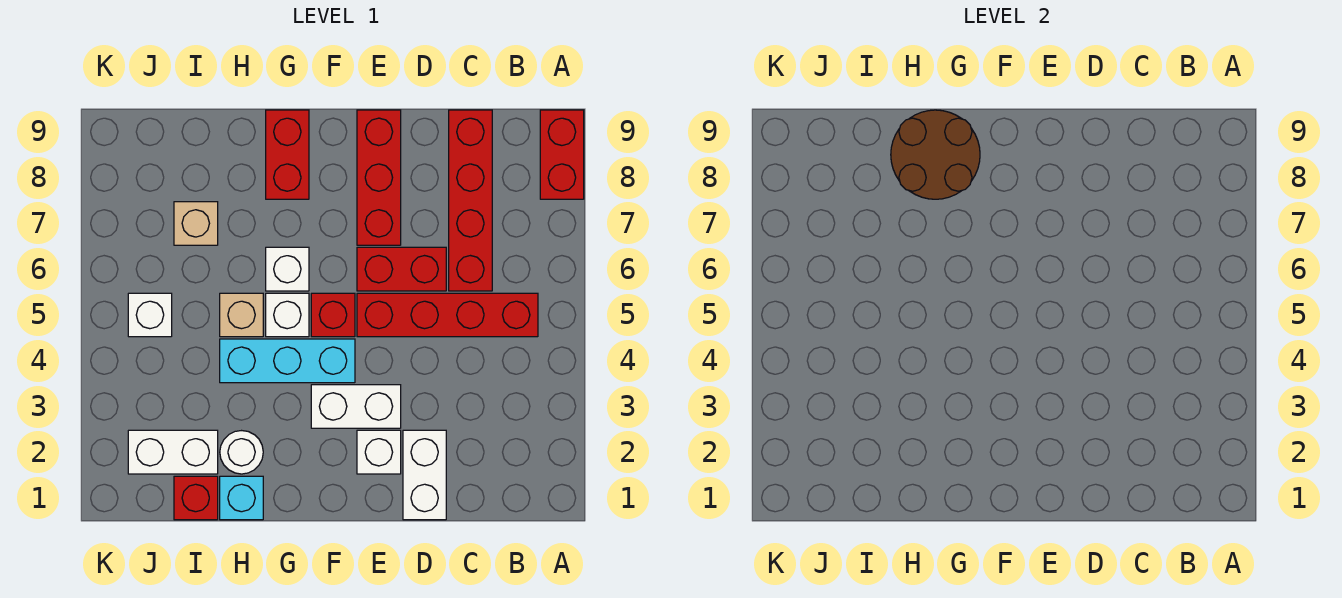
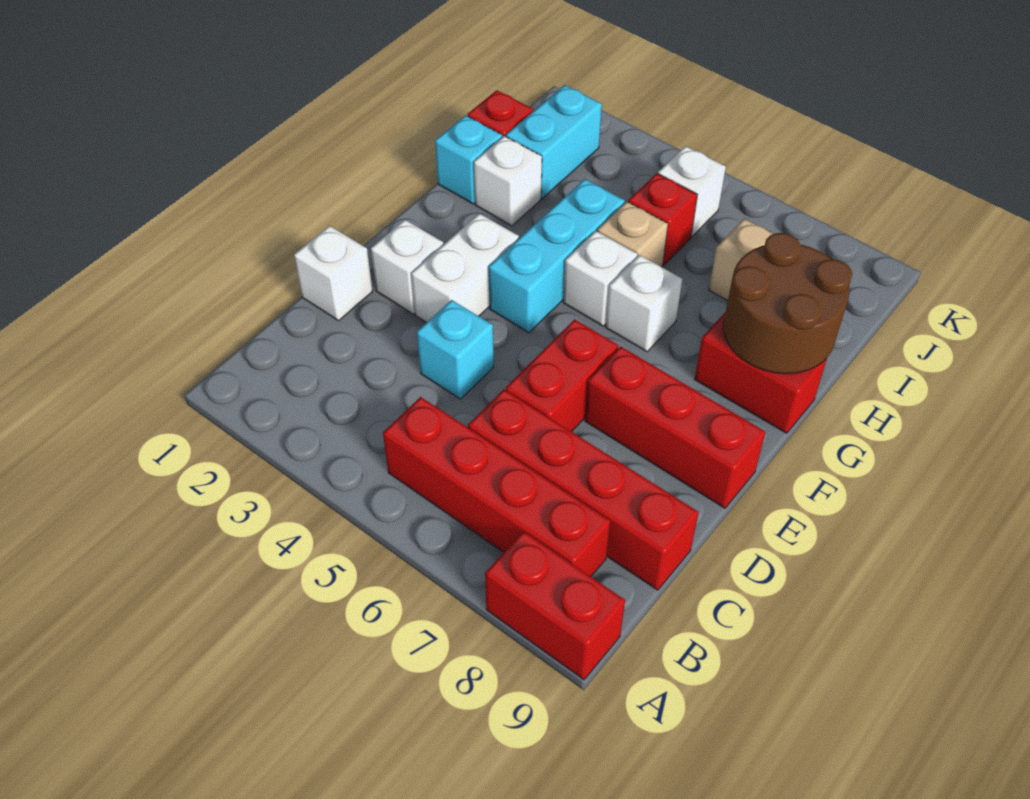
red 1x4 brick [357,293,538,337] -> red 1x4 brick turned to [383,397,610,576]
white 1x2 brick [403,430,446,520] -> white 1x1 brick [294,226,373,321]
none -> cyan 1x1 brick [417,300,494,399]
red 1x1 brick [311,293,355,337] -> red 1x1 brick moved to [628,173,697,265]
white 1x1 round brick [220,431,263,474] -> white 1x1 brick [474,136,542,226]
white 1x2 brick [128,430,218,474] -> cyan 1x2 brick [506,85,602,198]

